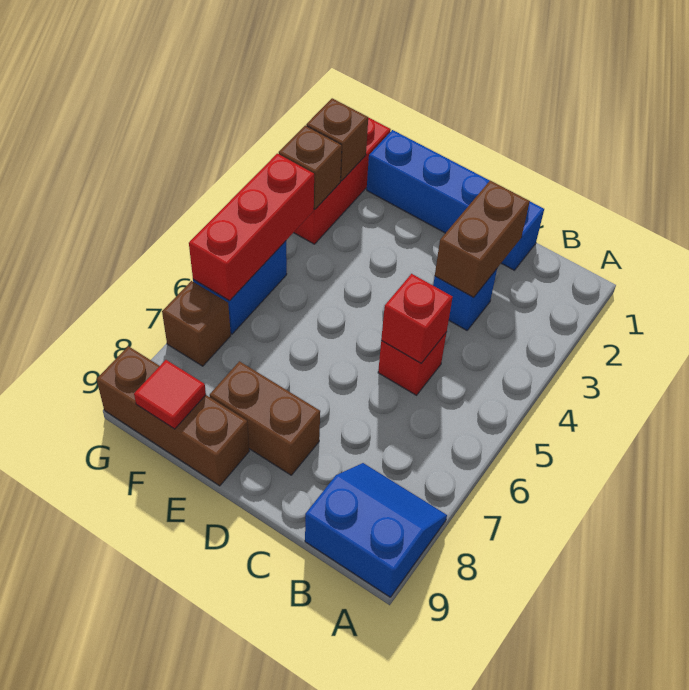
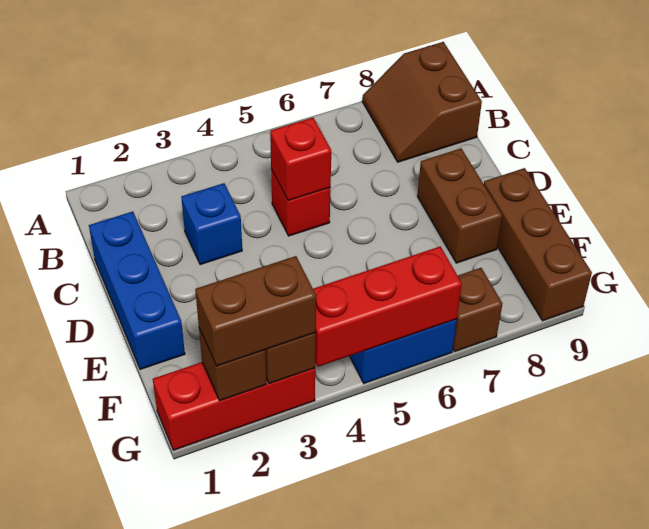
blue 2x2 slope [305,463,447,597] -> brown 2x2 slope [362,42,482,162]
blue 1x4 brick [367,130,544,270] -> blue 1x3 brick [89,212,185,369]
brown 1x2 brick [435,181,530,297] -> brown 1x2 brick moved to [195,256,316,366]
red 1x1 tile [134,360,206,429] -> none

